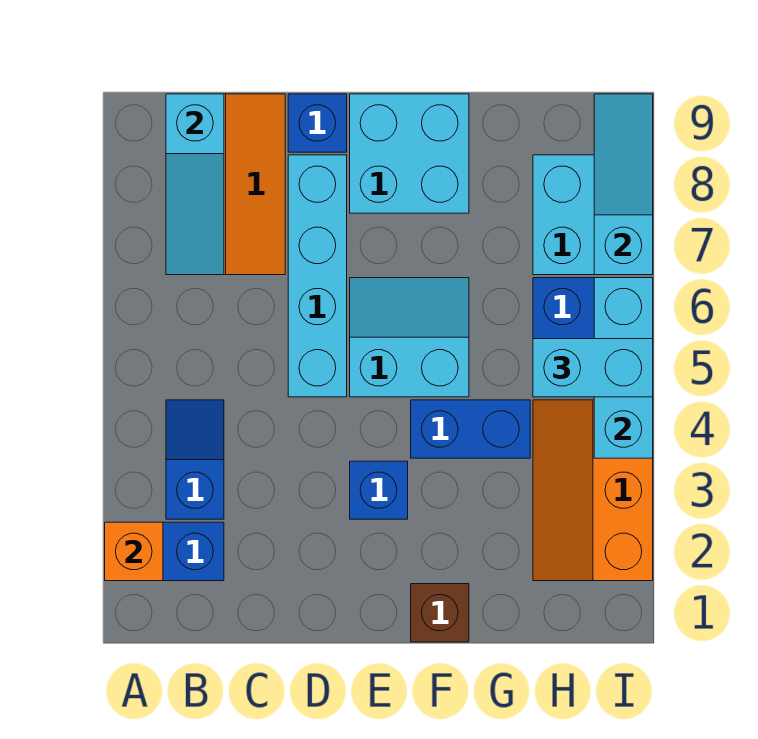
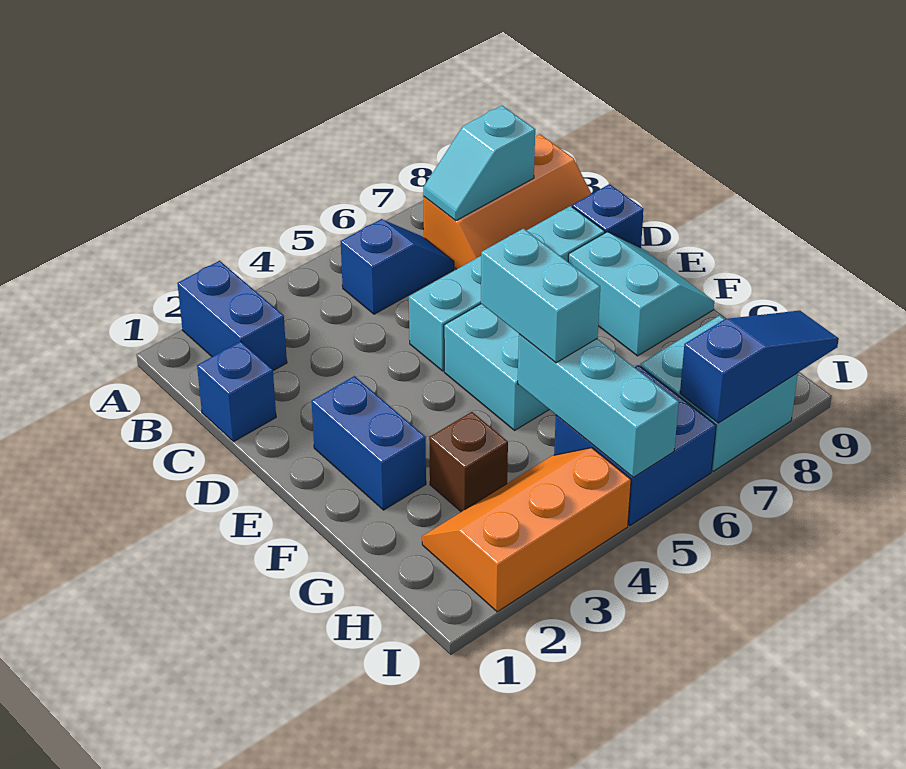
orange 1x1 brick [105,522,163,581] -> none
blue 1x2 slope [166,400,224,519] -> blue 1x2 slope moved to [341,219,454,314]
cyan 1x3 slope [166,94,224,275] -> cyan 1x2 slope [423,106,535,221]
blue 1x1 brick [350,461,408,519] -> blue 1x1 brick moved to [197,342,276,442]
cyan 2x2 brick [350,94,469,213] -> cyan 2x2 slope [568,232,714,356]
brown 1x1 brick [411,584,469,642] -> brown 1x1 brick moved to [429,412,508,512]
blue 1x2 brick [411,400,530,458] -> blue 1x2 brick moved to [312,376,426,510]
cyan 1x2 brick [533,339,653,397] -> cyan 1x2 brick moved to [481,229,600,363]
cyan 1x3 brick [594,278,653,458] -> cyan 1x3 brick turned to [518,334,679,477]
cyan 1x3 slope [594,94,653,275] -> blue 1x3 slope [680,311,839,423]

